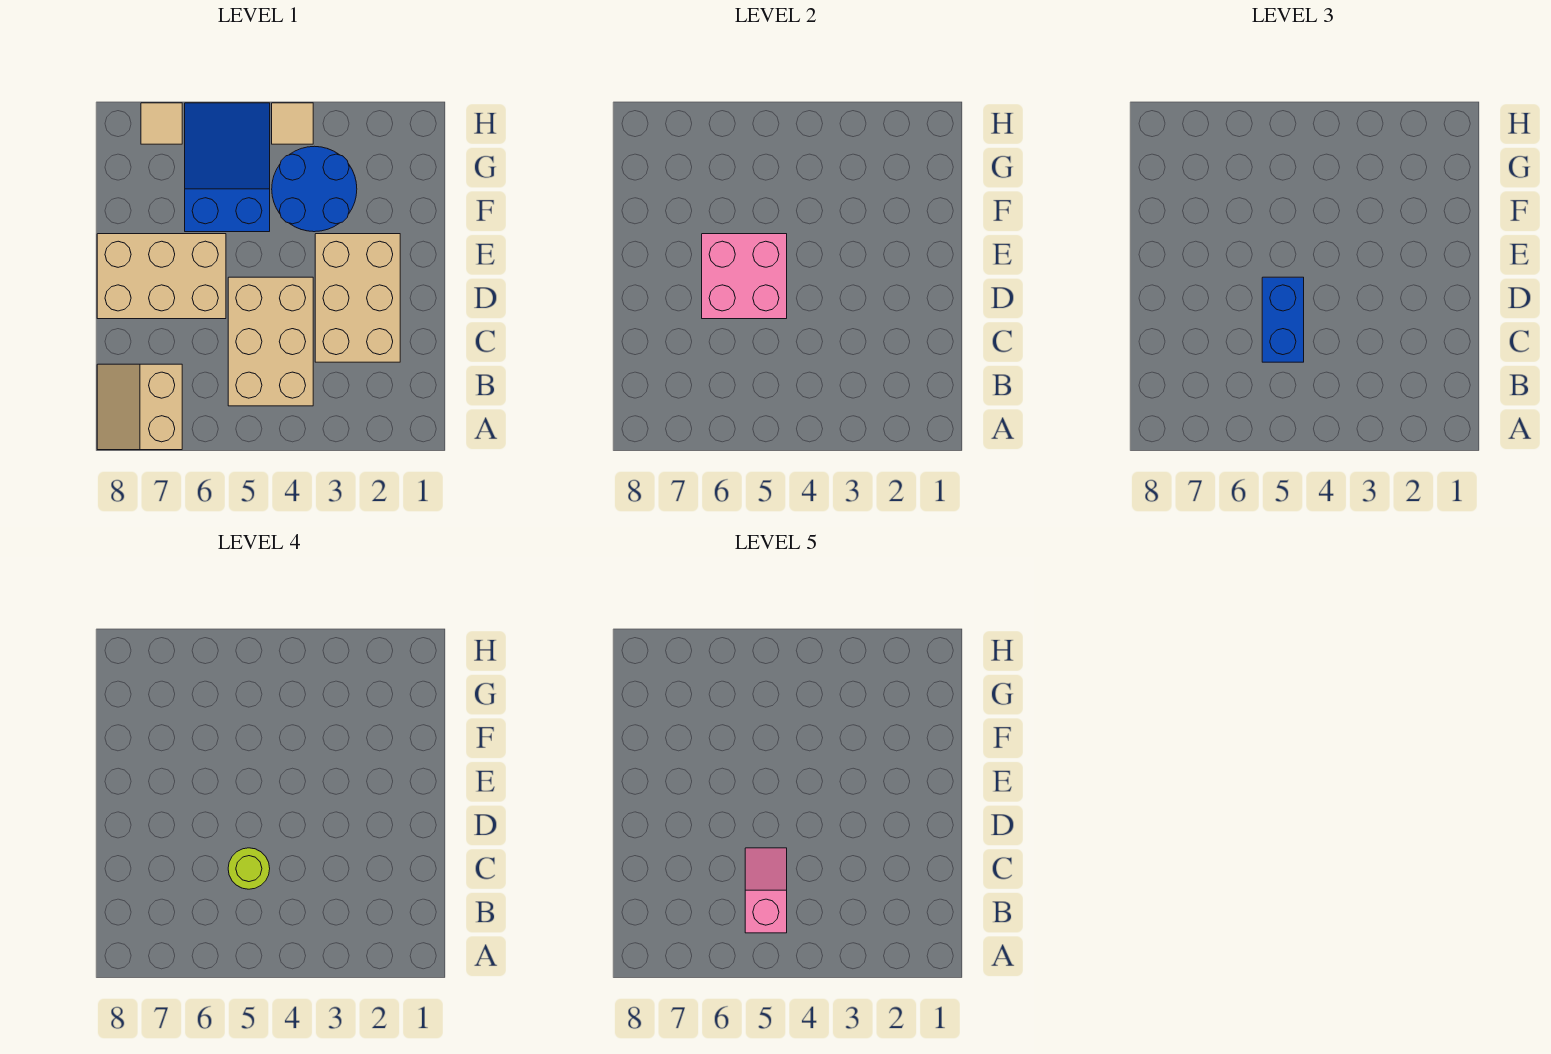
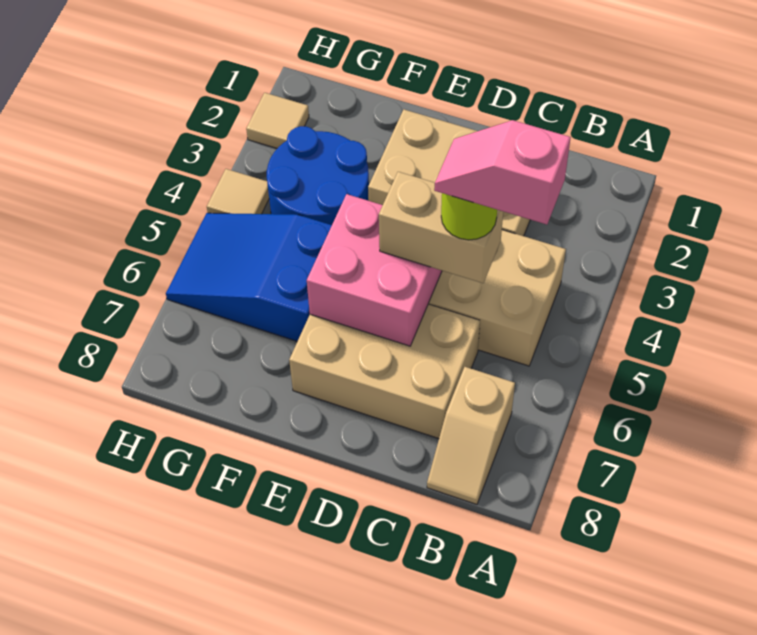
tan 2x2 slope [97,364,182,450] -> tan 1x2 slope [427,367,515,504]
blue 1x2 brick [1262,277,1304,362] -> tan 1x2 brick [379,172,503,283]
tan 2x3 brick [97,234,226,319] -> tan 2x3 brick turned to [289,304,480,439]
tan 1x1 tile [141,103,182,144] -> tan 1x1 tile moved to [246,93,309,148]

